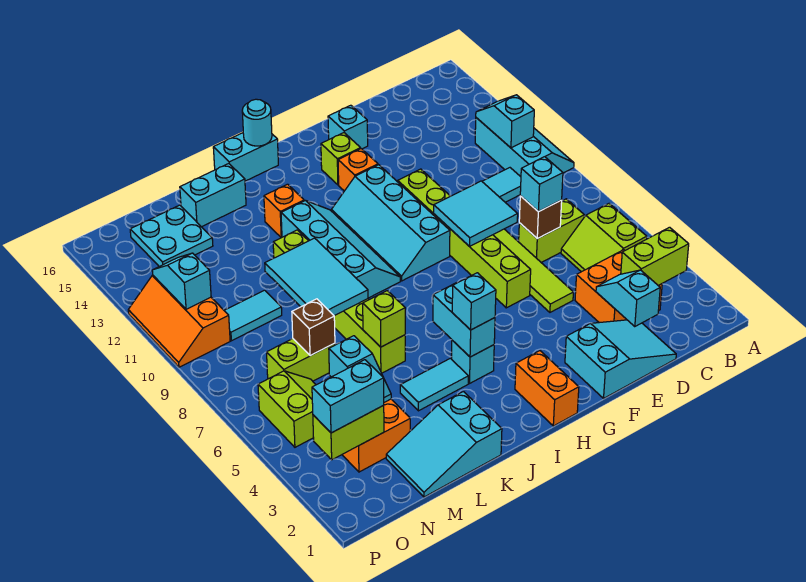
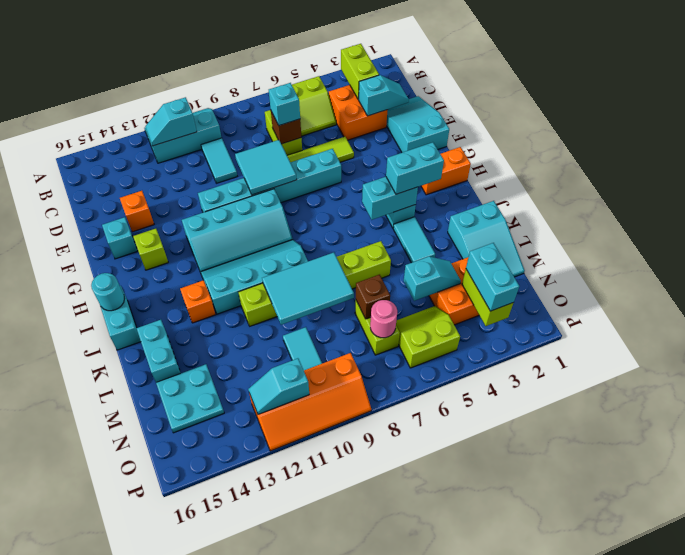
cyan 1x2 slope [596,270,660,327] -> cyan 1x2 slope turned to [358,75,409,116]
lime 1x6 brick [398,169,531,308] -> cyan 1x6 brick [198,149,341,212]
orange 1x1 brick [338,149,378,191] -> orange 1x1 brick moved to [120,191,154,232]
cyan 1x1 brick [452,273,496,330] -> cyan 1x2 brick [386,142,444,194]
lime 1x1 brick [363,291,405,347] -> none
none -> pink 1x1 round brick [370,300,397,338]
orange 2x3 slope [128,275,230,367] -> orange 2x4 slope [250,353,371,451]

